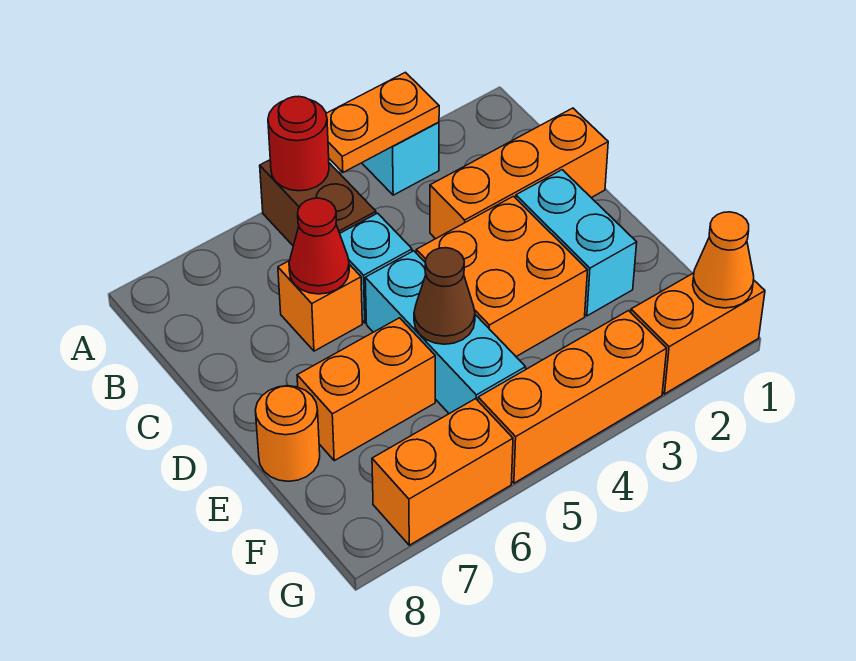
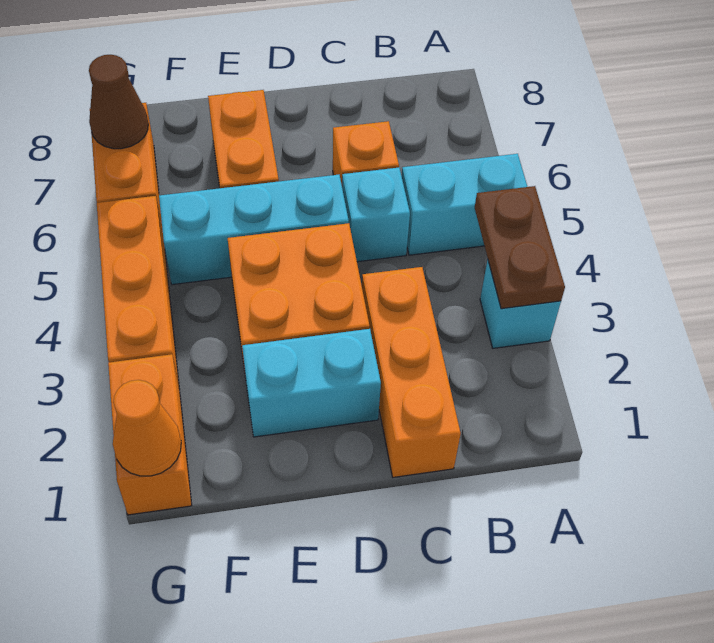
orange 1x2 plate [326,72,439,172] -> brown 1x2 plate [475,186,565,309]
brown 1x2 brick [260,160,376,246] -> cyan 1x2 brick [402,154,527,255]
red 1x1 round brick [268,96,329,191] -> none
red 1x1 cone [289,198,349,294] -> none
brown 1x1 cone [414,248,475,344] -> brown 1x1 cone moved to [89,55,148,149]
orange 1x1 round brick [255,386,320,481] -> none

